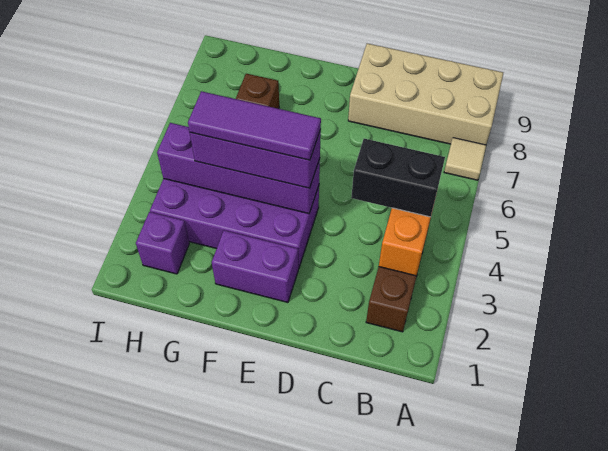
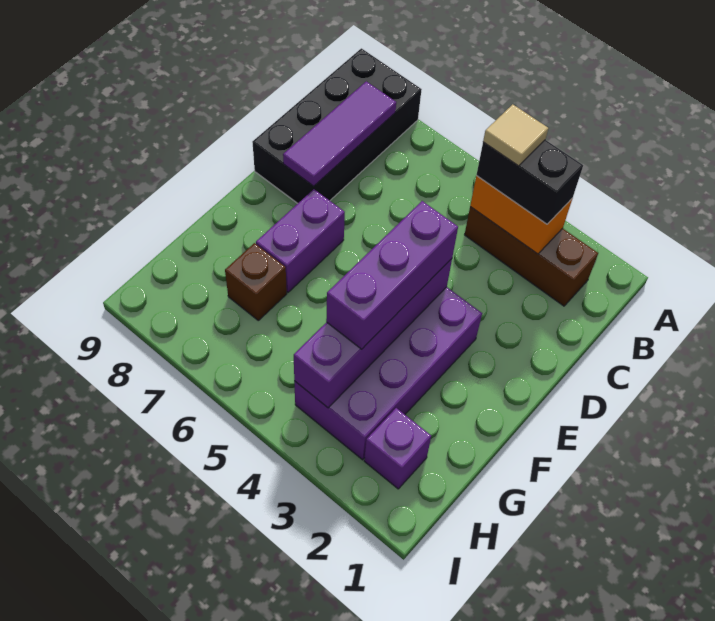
tan 1x1 tile [444,138,486,180] -> tan 1x1 tile moved to [483,104,548,166]
tan 2x4 brick [348,43,503,145] -> black 2x4 brick [252,48,422,203]
black 1x2 brick [351,139,445,217] -> black 1x2 brick turned to [477,140,583,224]
purple 1x2 brick [212,230,298,302] -> purple 1x2 brick moved to [256,189,345,292]
purple 1x3 tile [188,91,321,160] -> purple 1x3 tile moved to [283,81,396,186]

